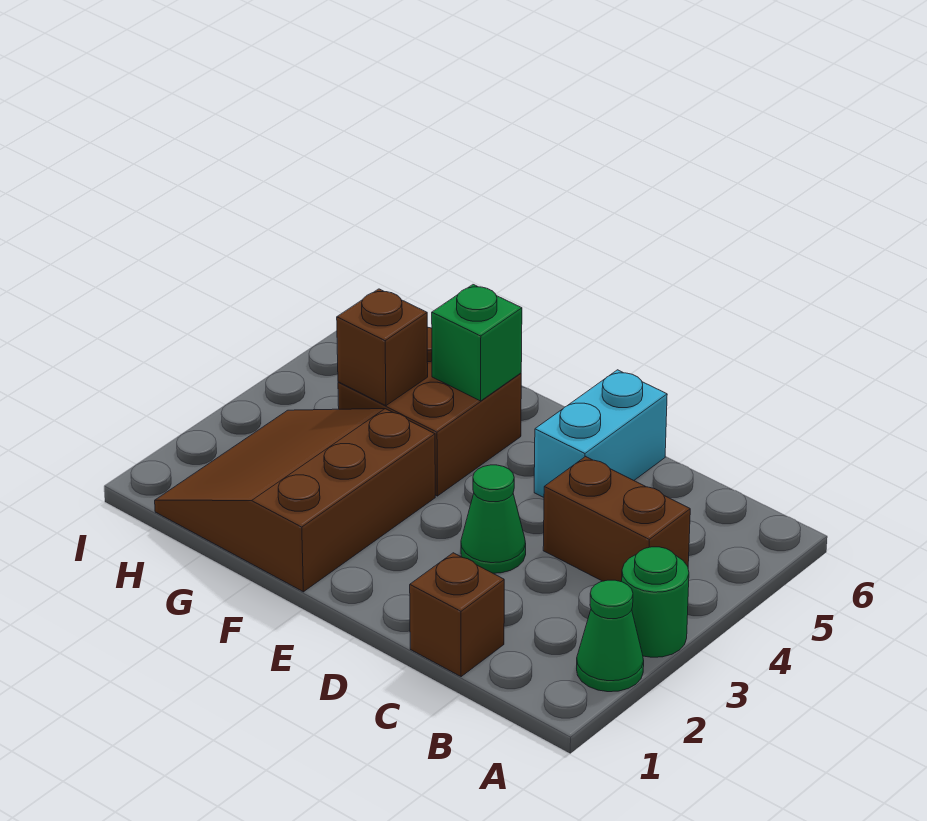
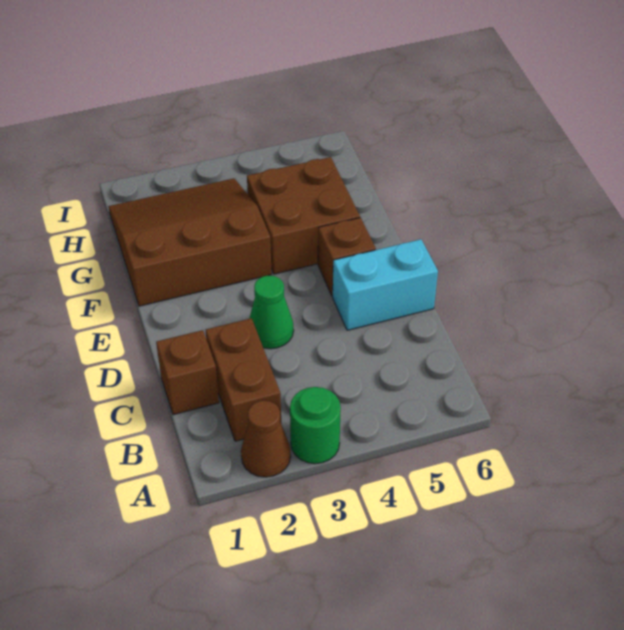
green 1x1 cone [577,580,644,692] -> brown 1x1 cone [241,401,291,477]
brown 1x2 brick [543,457,690,582] -> brown 1x2 brick moved to [206,318,281,441]
green 1x1 brick [432,285,522,401] -> none
brown 1x1 brick [337,289,428,406] -> brown 1x1 brick moved to [318,218,376,296]

